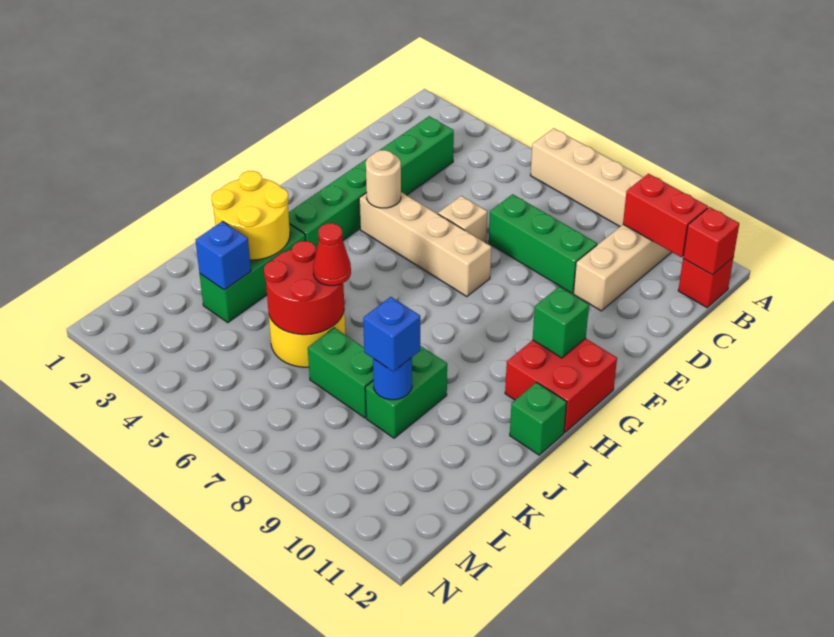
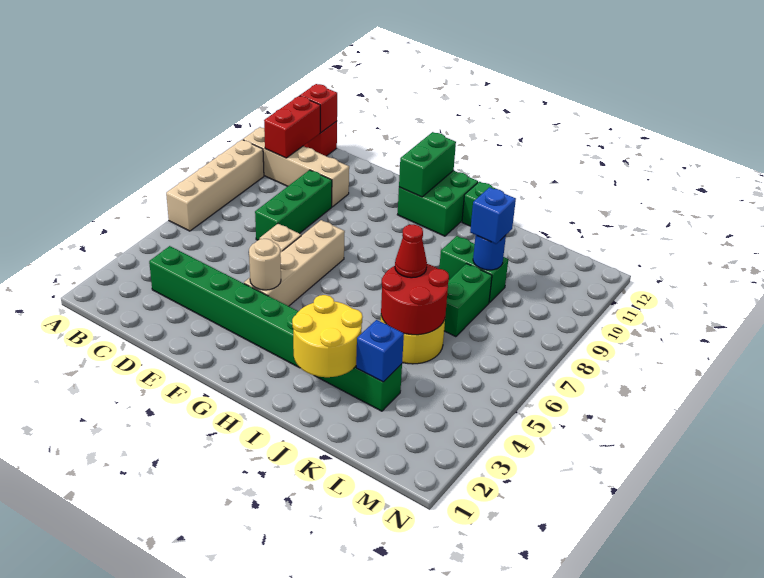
red 2x2 brick [505,338,617,432] -> green 2x2 brick [397,170,478,236]
green 1x1 brick [533,287,589,358] -> green 1x2 brick [399,132,456,197]

